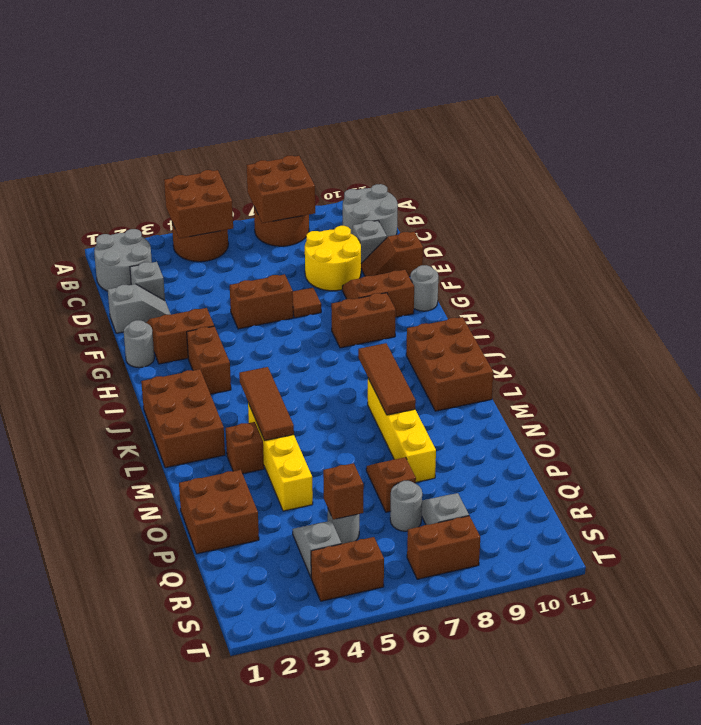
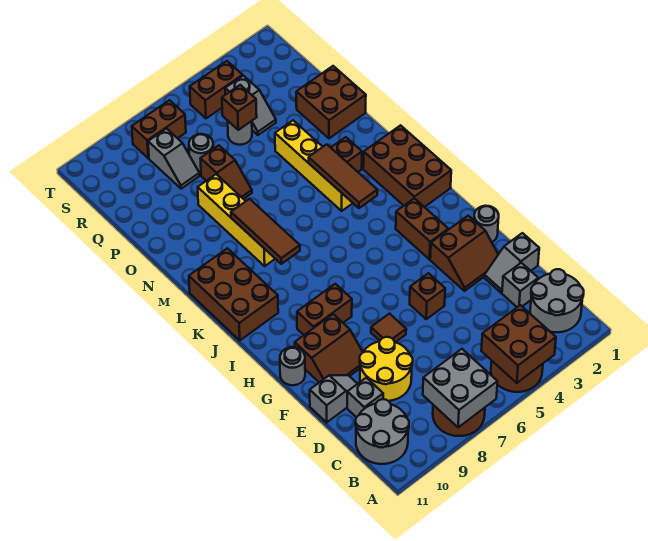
brown 2x2 brick [247,156,315,223] -> grey 2x2 brick [423,349,498,427]
brown 1x2 slope [361,232,423,277] -> grey 1x2 slope [310,375,357,422]
brown 1x2 brick [230,274,293,329] -> brown 1x1 brick [410,273,445,319]

